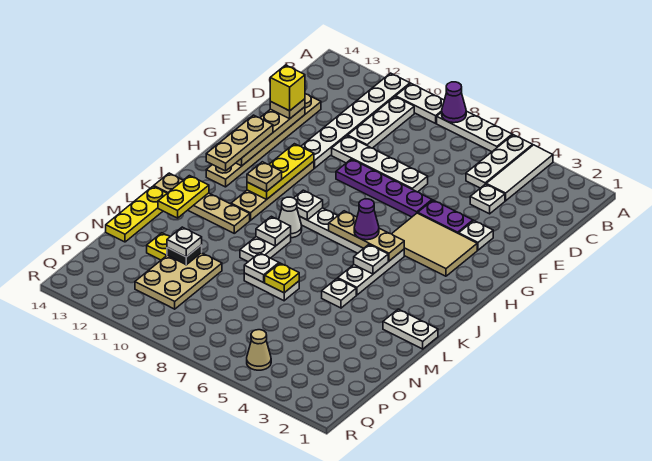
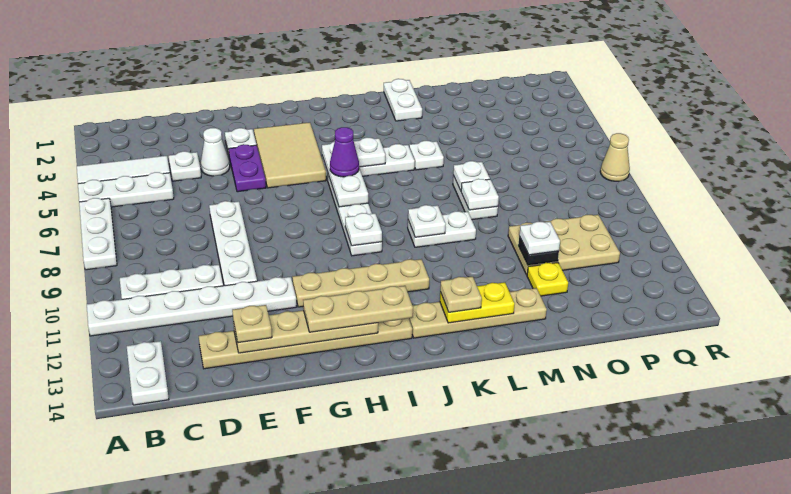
purple 1x1 cone [442,82,466,123] -> none
white 1x2 plate [396,84,444,123] -> white 1x2 plate moved to [127,341,169,405]
yellow 1x1 brick [270,65,305,111] -> none
purple 1x4 plate [336,159,432,217] -> none
yellow 1x3 plate [247,144,314,199] -> none
tan 1x3 plate [329,211,404,261] -> white 1x3 plate [322,142,368,207]
tan 1x1 plate [247,162,282,192] -> tan 1x1 plate moved to [440,276,482,312]
white 1x1 cone [279,197,302,238] -> white 1x1 cone moved to [201,128,230,176]
tan 1x4 plate [154,173,250,233] -> tan 1x4 plate turned to [409,288,547,338]
yellow 1x3 plate [106,186,167,242] -> none
yellow 1x1 plate [265,263,299,293] -> white 1x1 plate [453,161,490,191]
tan 1x1 cone [247,330,271,370] -> tan 1x1 cone moved to [600,133,630,181]

